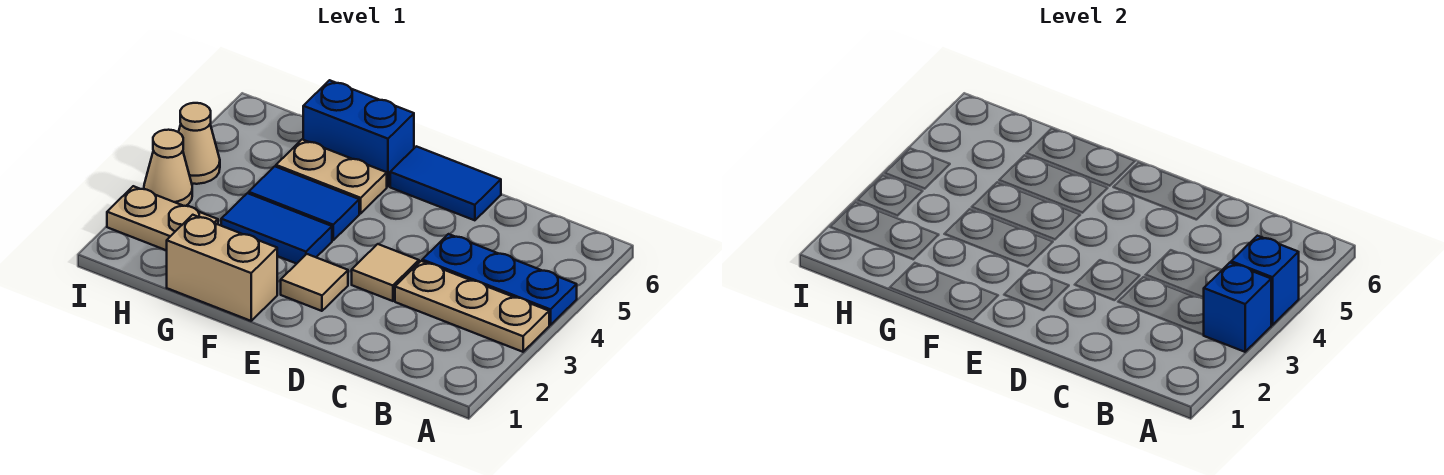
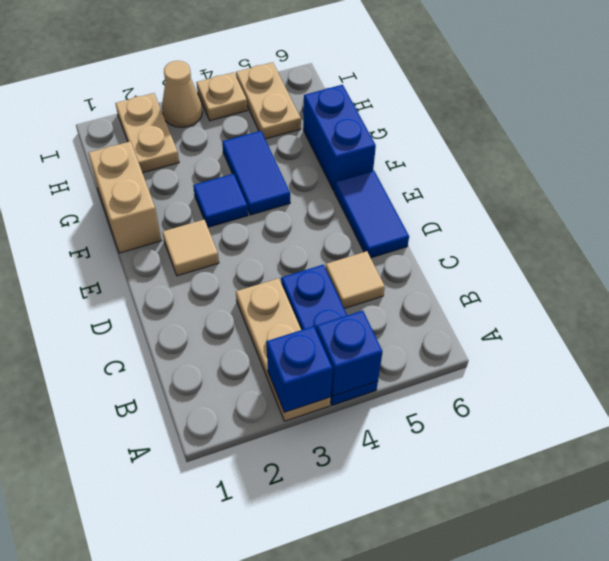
tan 1x1 tile [352,244,419,301] -> tan 1x1 tile moved to [325,251,385,309]
blue 1x2 tile [221,193,332,264] -> blue 1x1 tile [193,174,248,227]
tan 1x2 plate [276,139,387,213] -> tan 1x2 plate moved to [236,62,301,139]
tan 1x1 cone [179,103,220,184] -> tan 1x1 plate [196,72,247,121]

